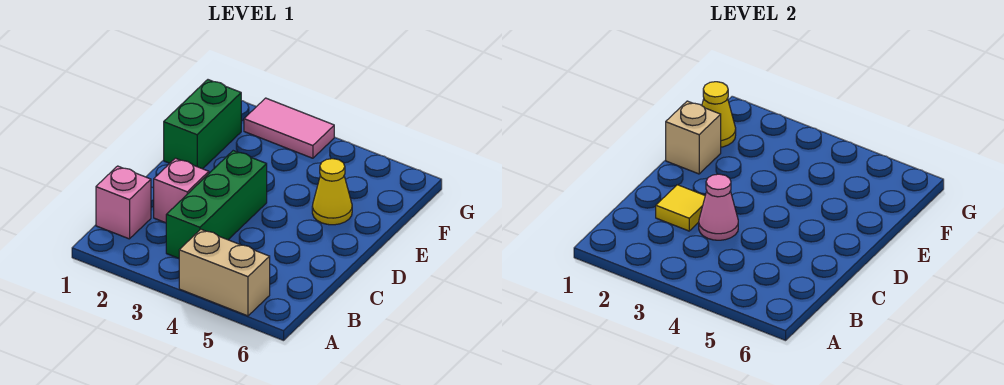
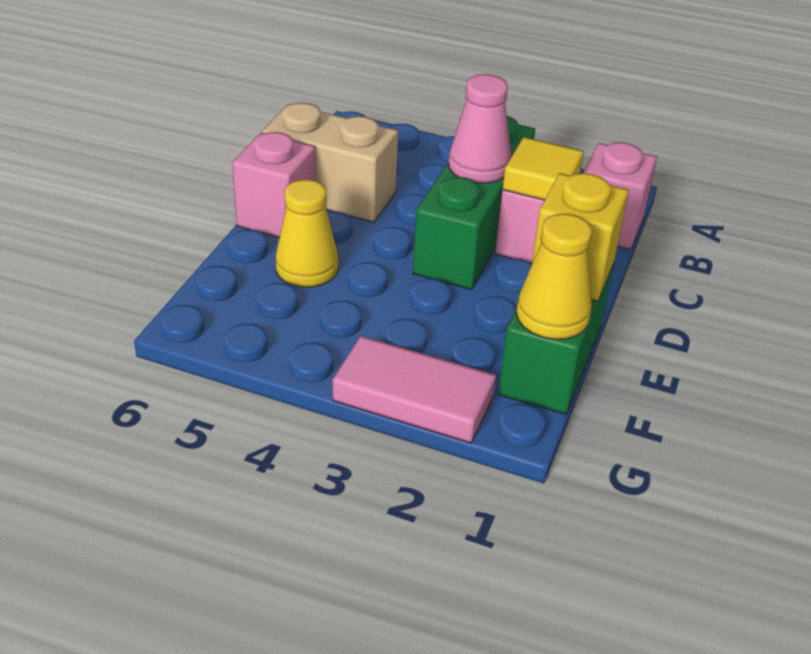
tan 1x2 brick [179,229,270,316] -> tan 1x2 brick moved to [262,103,398,222]
none -> pink 1x1 brick [232,132,316,237]
tan 1x1 brick [666,101,721,174] -> yellow 1x1 brick [532,173,629,301]

